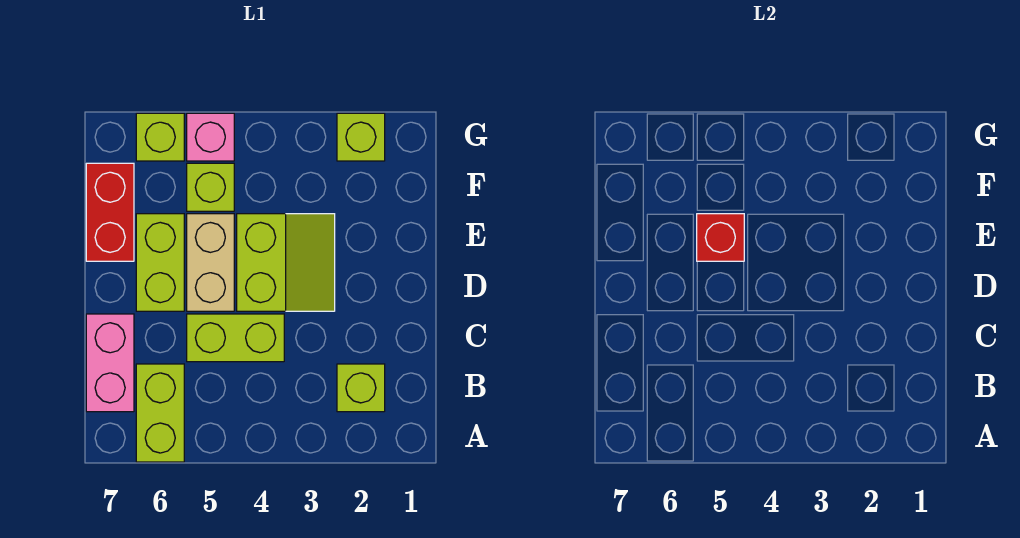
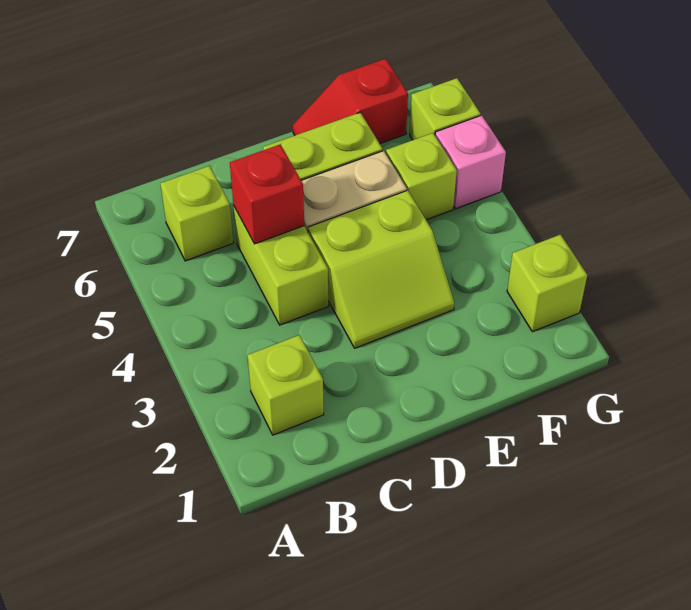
lime 1x2 brick [136,364,184,462] -> lime 1x1 brick [160,166,234,261]
pink 1x2 brick [86,314,134,412] -> none
red 1x1 brick [697,214,744,261] -> red 1x1 brick moved to [230,144,304,244]
red 1x2 brick [86,163,134,261] -> red 1x2 slope [293,59,408,144]

